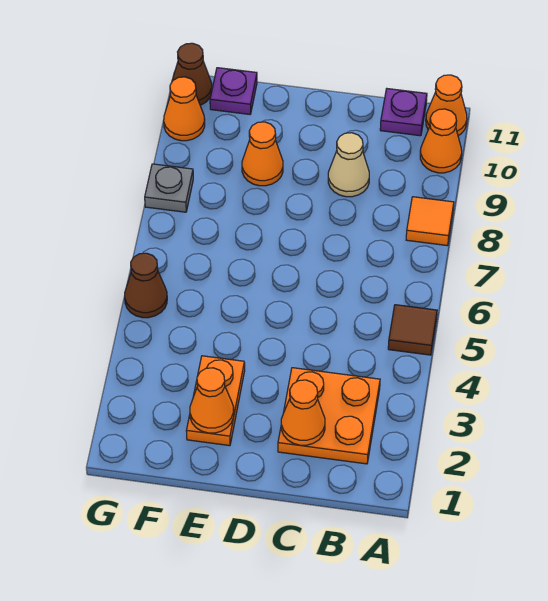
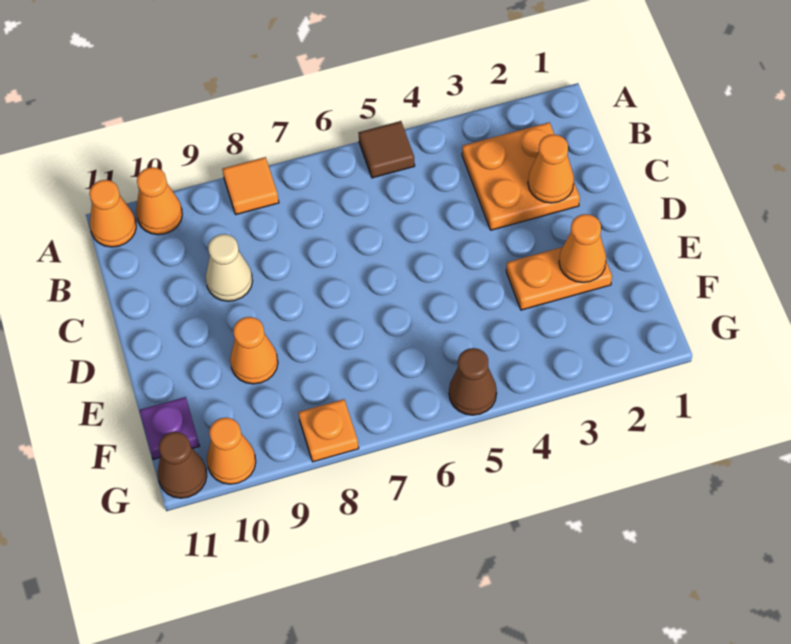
purple 1x1 plate [380,89,427,136] -> none
grey 1x1 plate [145,164,193,212] -> orange 1x1 plate [298,399,359,462]

